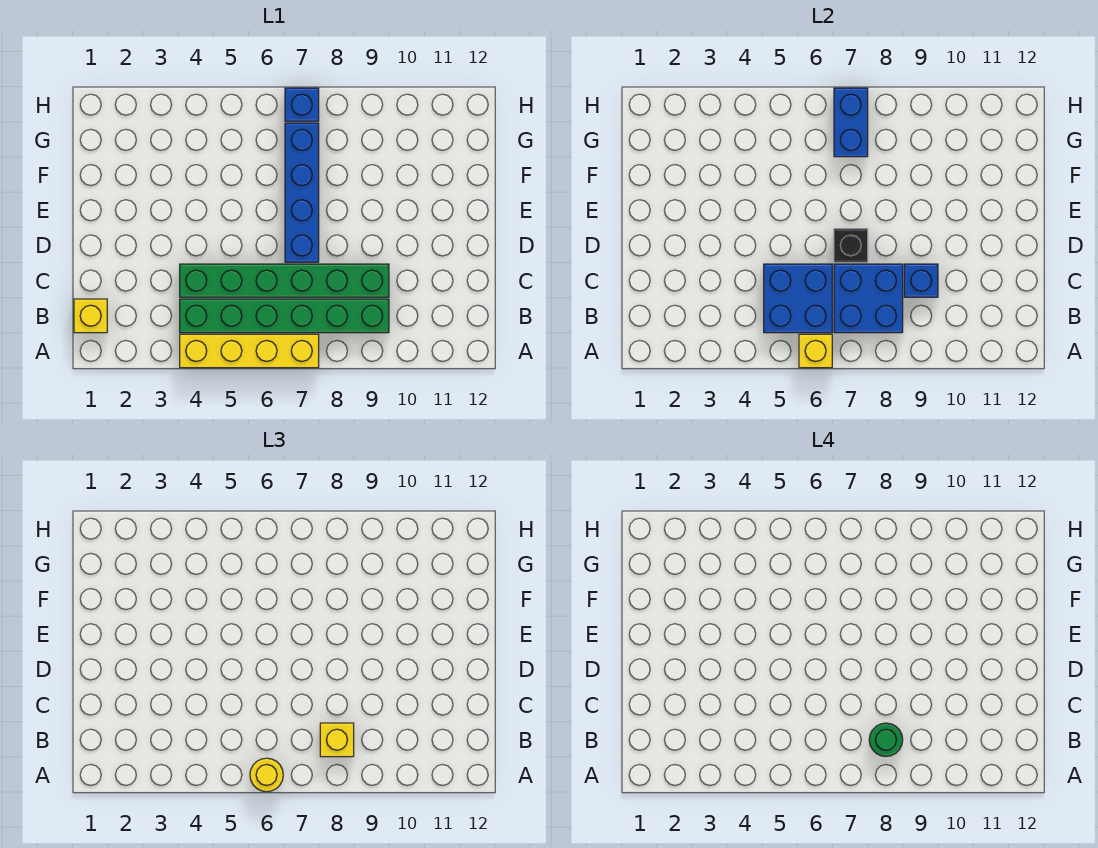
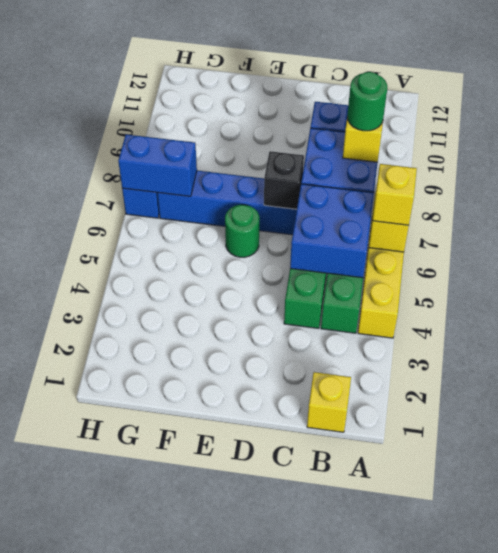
yellow 1x1 round brick [250,758,283,792] -> yellow 1x1 brick [372,164,417,225]
none -> green 1x1 round brick [225,205,259,257]

